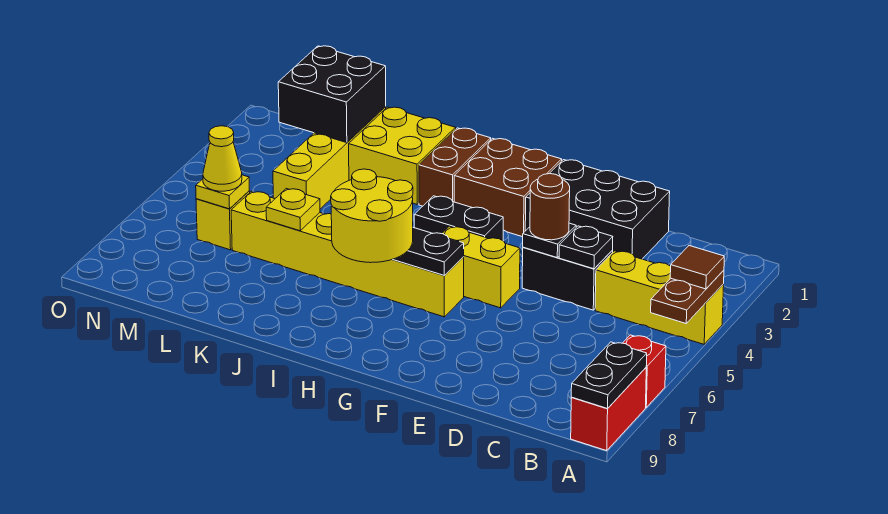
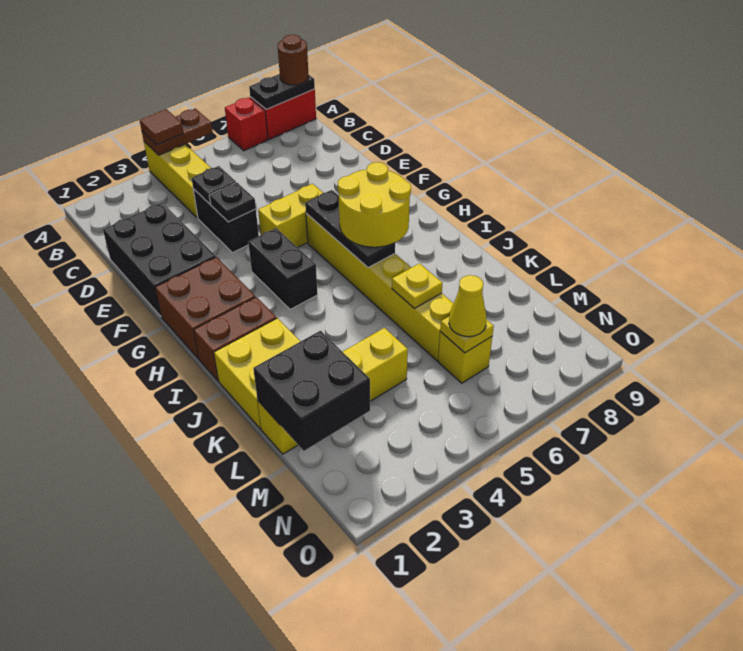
brown 1x1 round brick [530,174,570,240] -> brown 1x1 round brick moved to [278,35,309,85]
yellow 1x2 brick [442,226,520,308] -> yellow 1x2 brick turned to [258,184,323,248]

